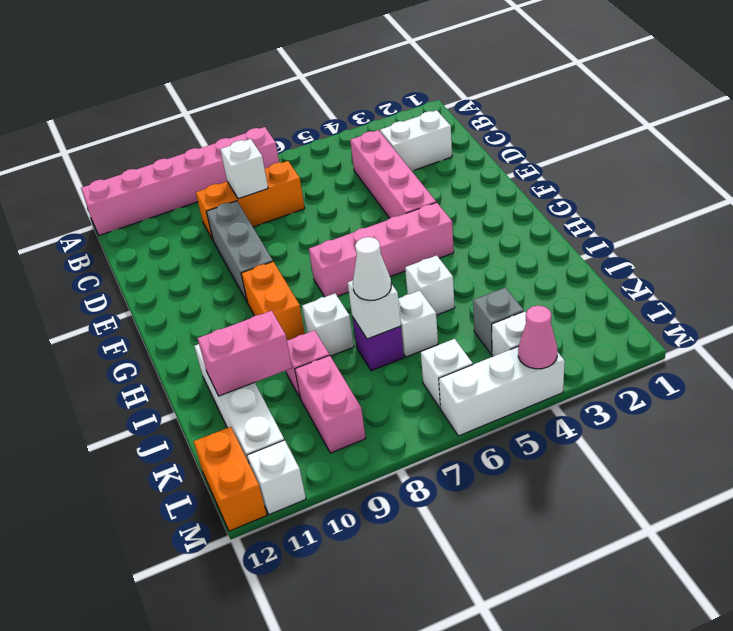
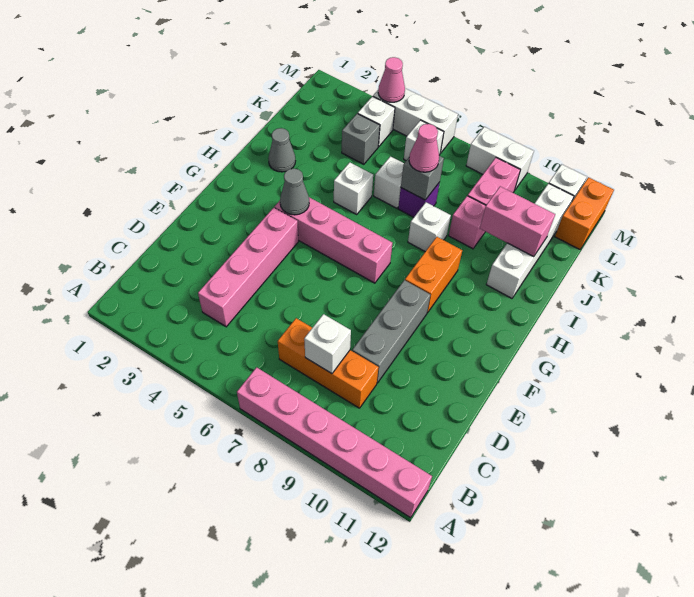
white 1x2 brick [380,110,452,171] -> white 1x2 brick moved to [466,127,534,190]
none -> grey 1x1 cone [280,168,309,215]
none -> grey 1x1 cone [268,128,295,172]
white 1x1 brick [348,281,401,339] -> grey 1x1 brick [401,156,444,200]
white 1x1 cone [353,237,391,300] -> pink 1x1 cone [409,124,439,172]

